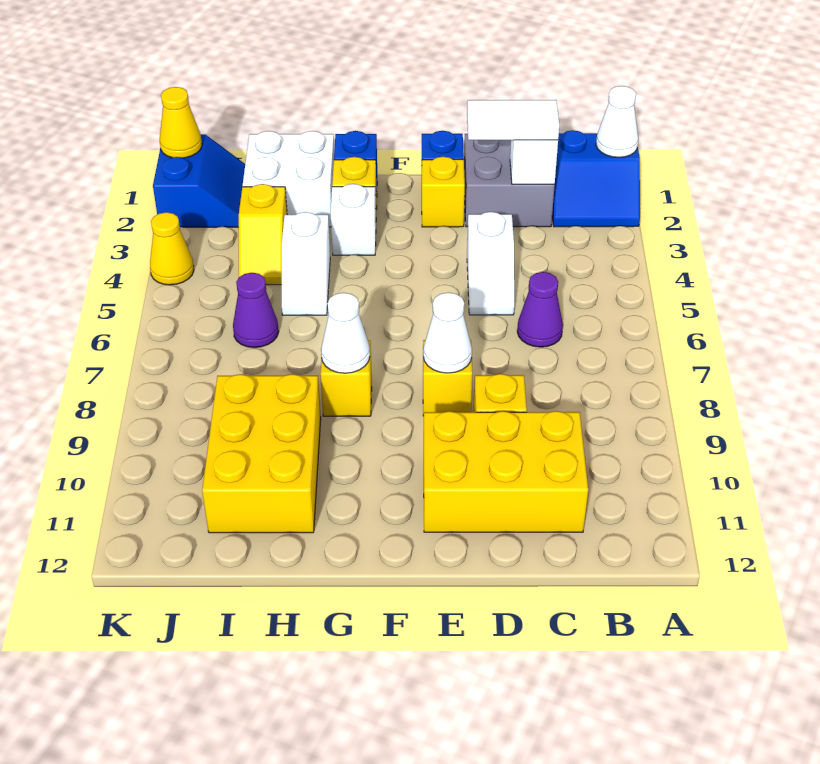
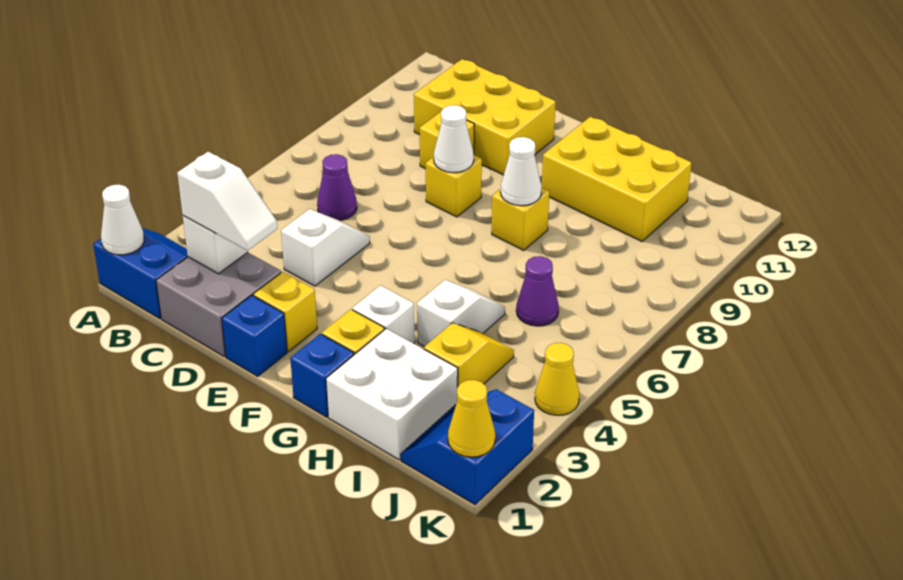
white 1x2 tile [467,100,559,140] -> white 1x2 slope [177,152,278,251]
yellow 2x3 brick [202,374,321,533] -> yellow 2x3 brick turned to [542,117,691,241]

